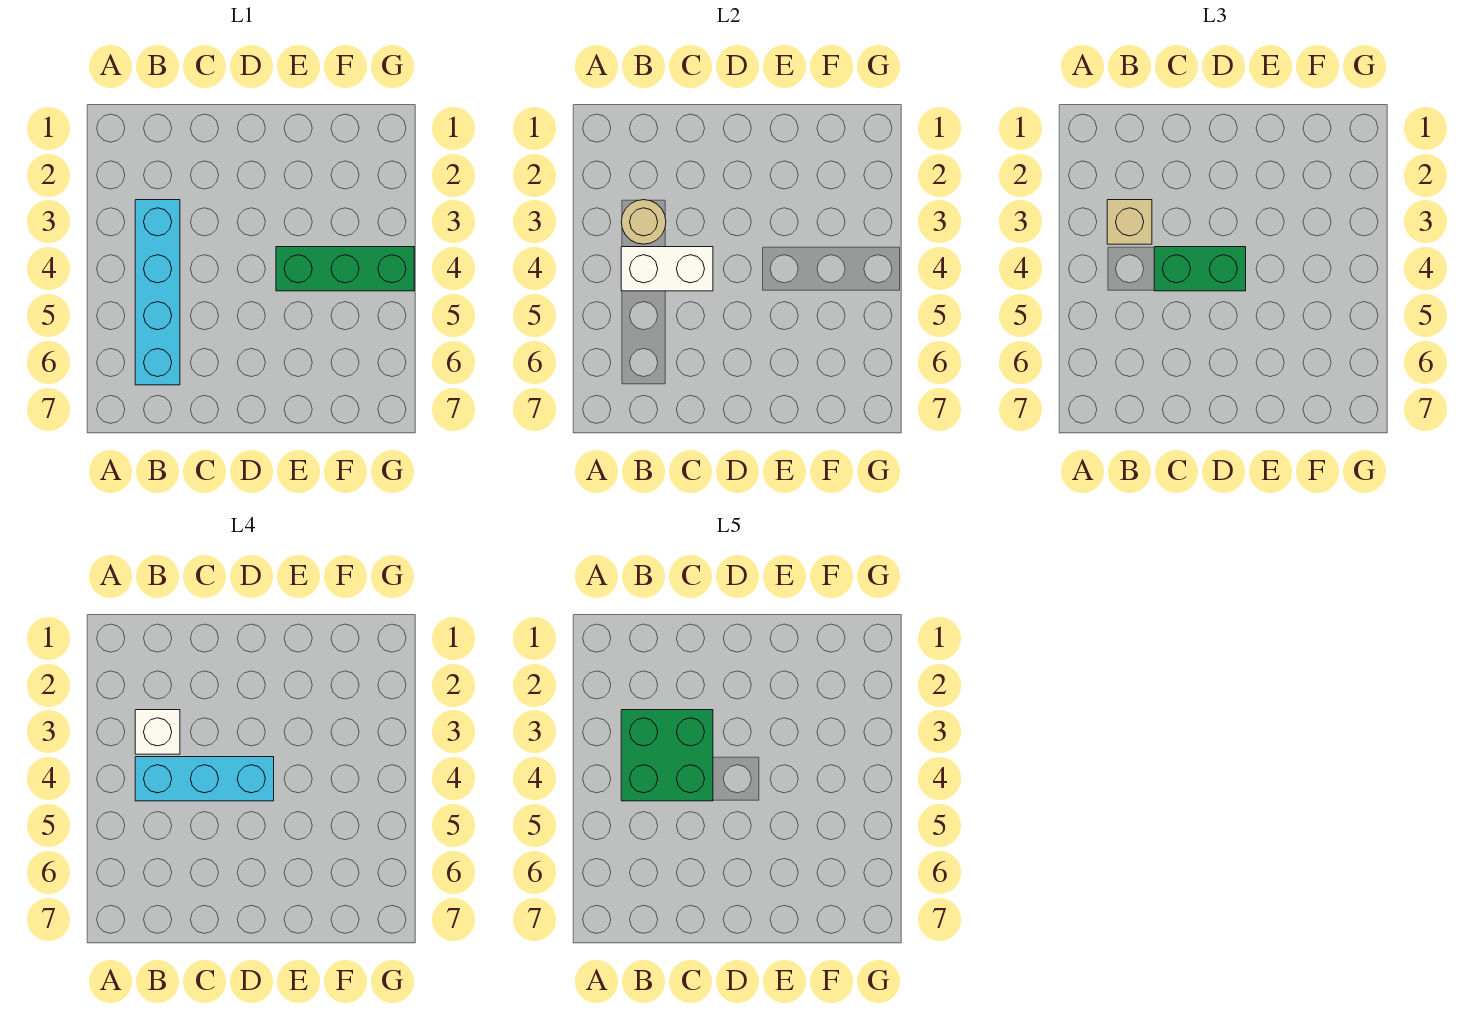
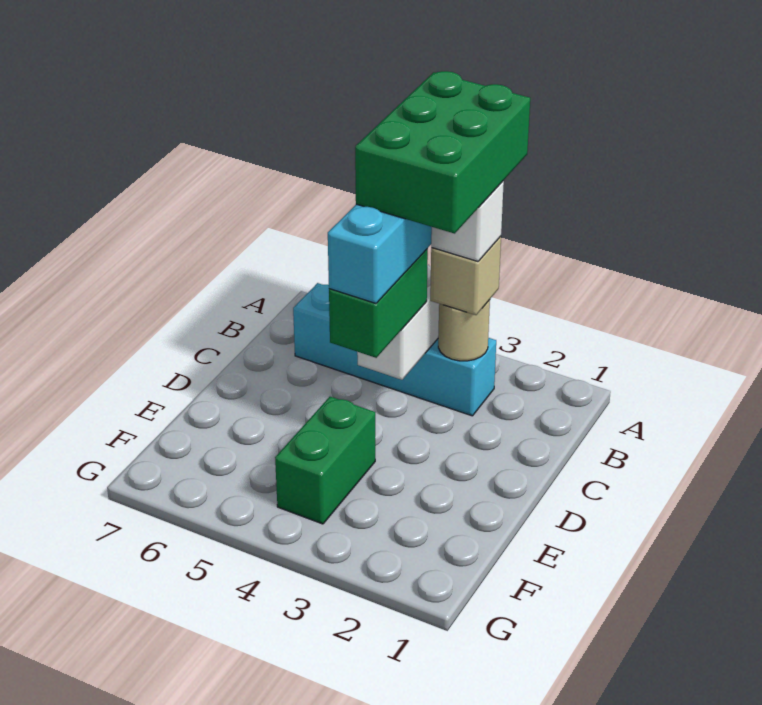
green 2x2 brick [621,710,713,801] -> green 2x3 brick [355,71,530,233]
green 1x3 brick [276,247,414,291] -> green 1x2 brick [275,397,375,524]

